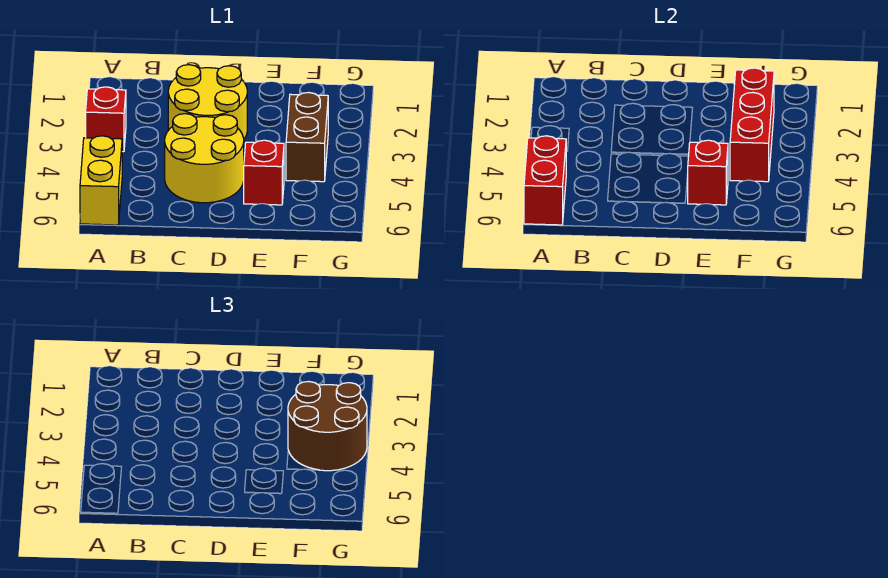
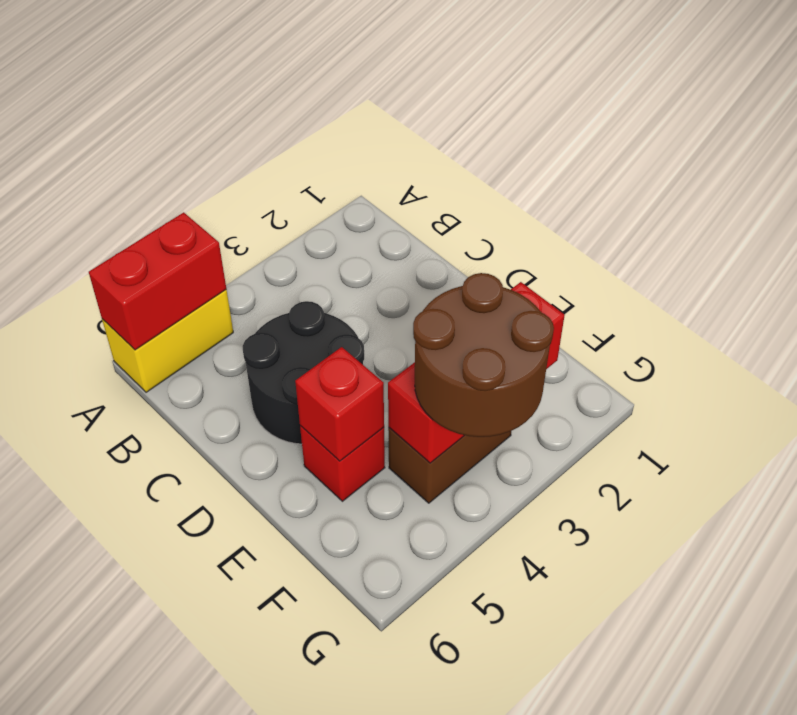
red 1x1 brick [86,87,126,152] -> none
yellow 2x2 round brick [168,65,247,139] -> none
yellow 2x2 round brick [165,114,244,203] -> black 2x2 round brick [243,301,364,444]

